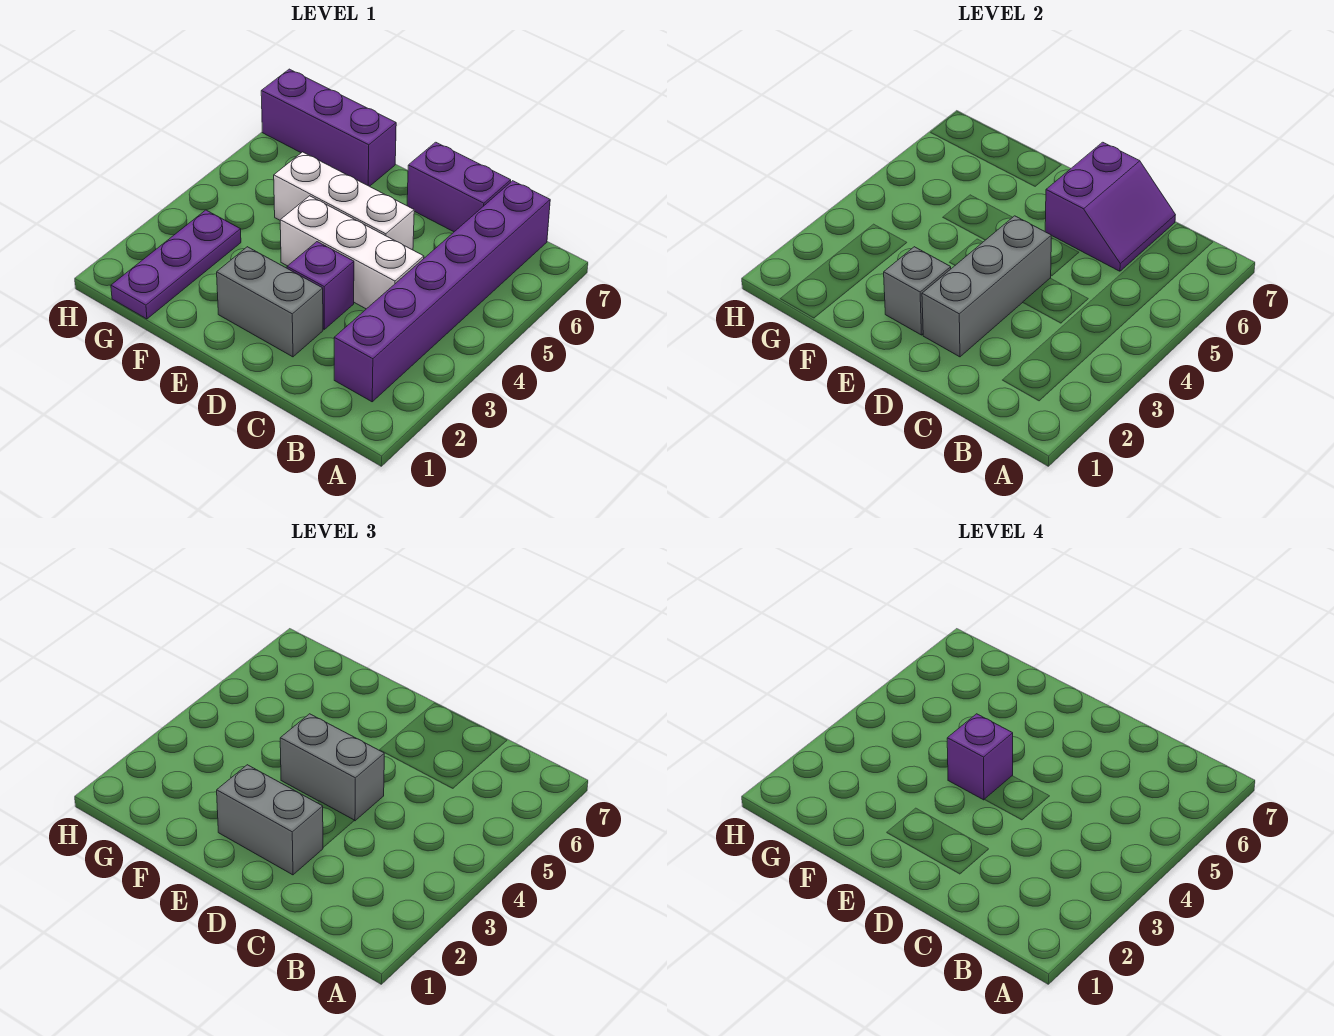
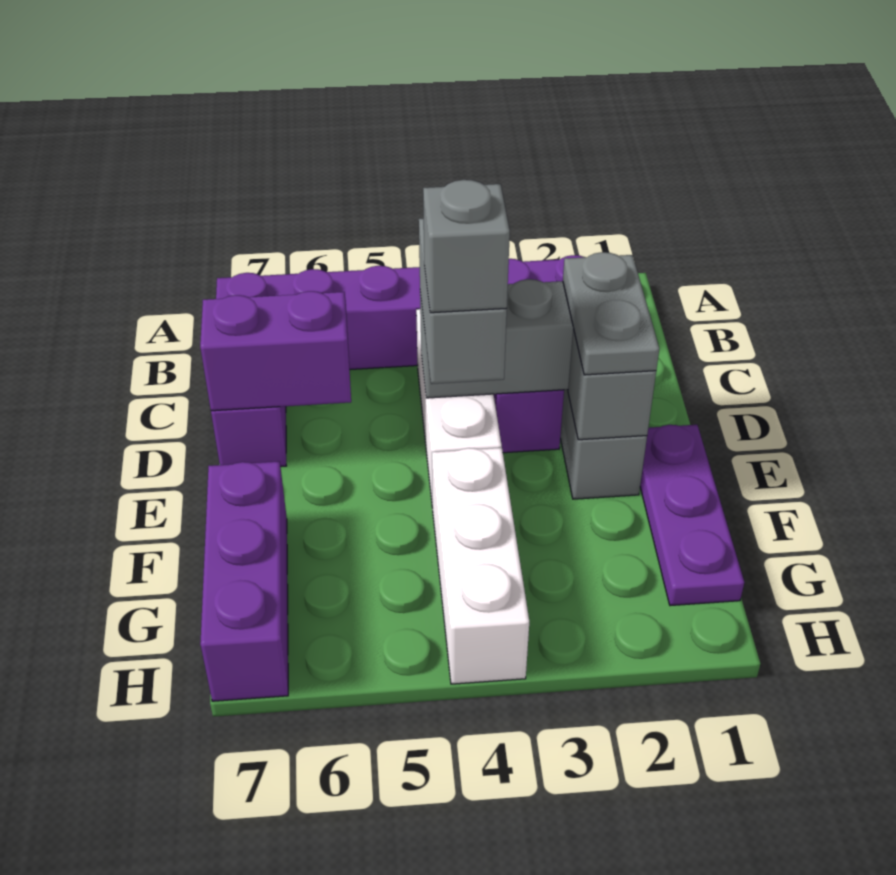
grey 1x2 brick [217,765,323,875] -> grey 1x2 plate [563,252,659,375]
white 1x3 brick [274,152,414,250] -> white 1x3 brick moved to [432,448,529,684]
purple 1x1 brick [947,714,1013,800] -> grey 1x1 brick [423,180,510,313]
purple 1x3 plate [111,210,241,319] -> purple 1x3 plate turned to [640,425,744,606]

